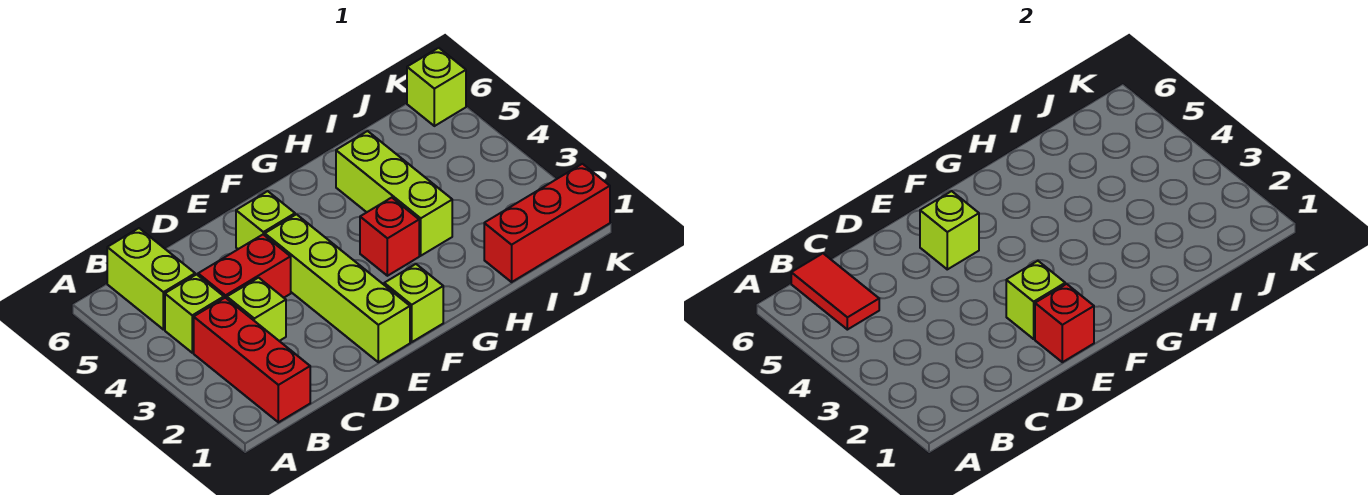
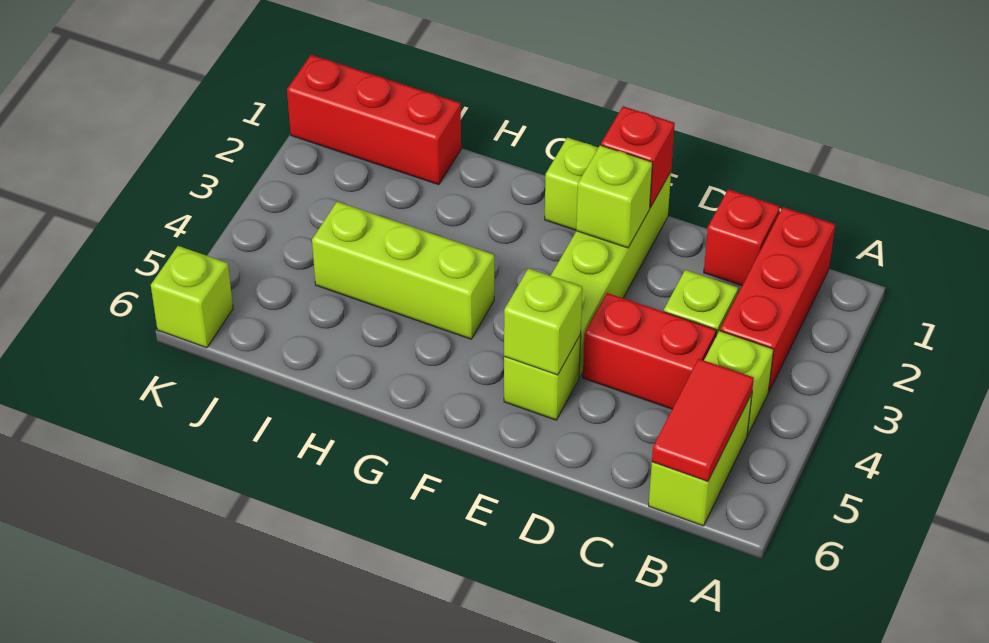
red 1x1 brick [360,198,419,276] -> red 1x1 brick moved to [704,189,780,285]
lime 1x3 brick [336,131,452,256] -> lime 1x3 brick turned to [312,202,494,339]

